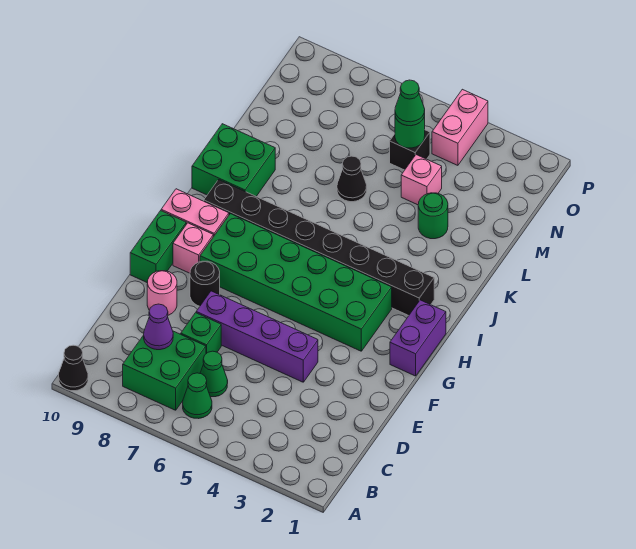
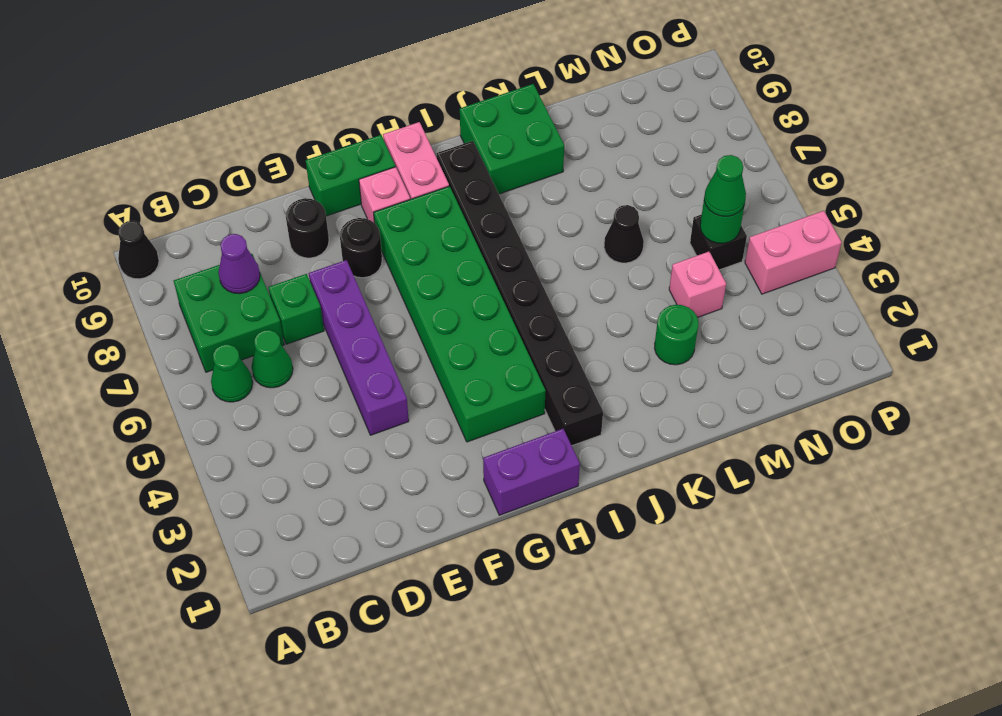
pink 1x1 round brick [147,271,177,315] -> black 1x1 round brick [286,198,329,258]

